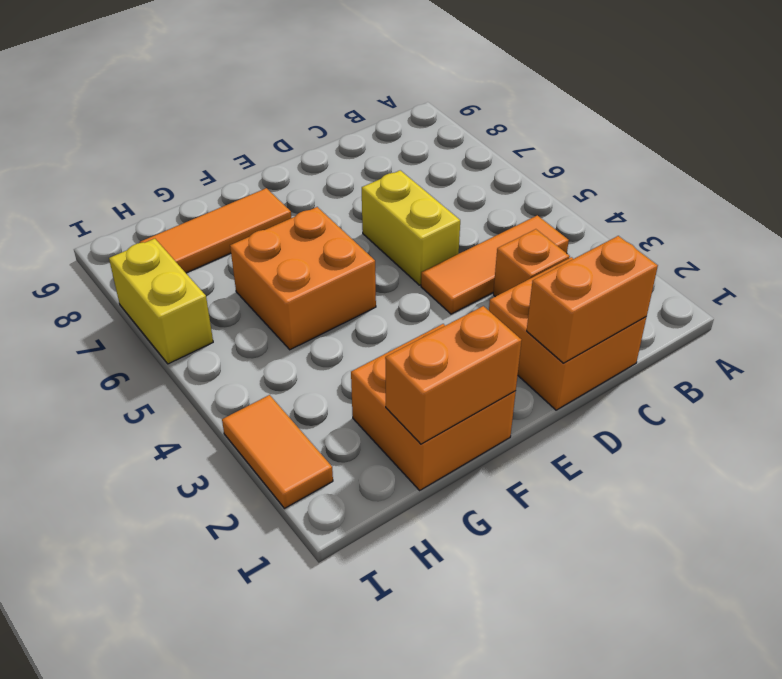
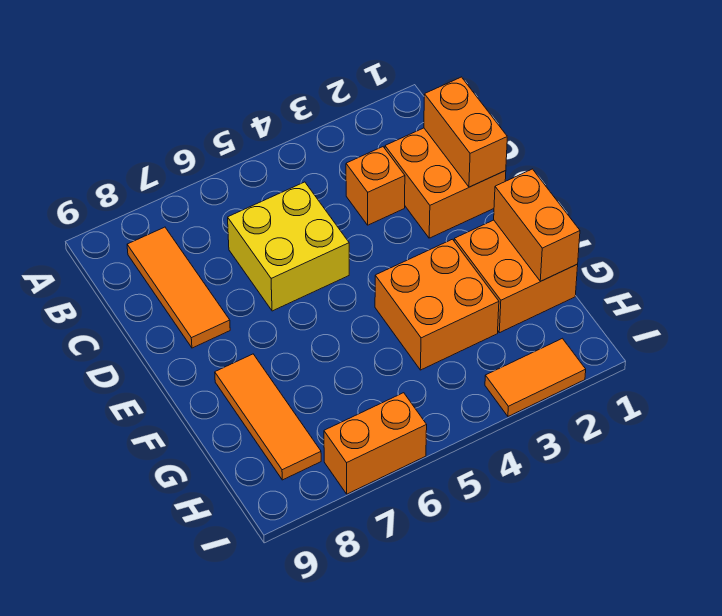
orange 1x3 tile [421,215,569,314] -> orange 1x3 tile moved to [127,227,230,348]
yellow 1x2 brick [362,170,460,285] -> yellow 2x2 brick [228,182,349,311]
orange 2x2 brick [230,207,376,350] -> orange 2x2 brick moved to [375,239,499,370]
yellow 1x2 brick [109,239,213,364] -> orange 1x2 brick [324,393,427,494]

